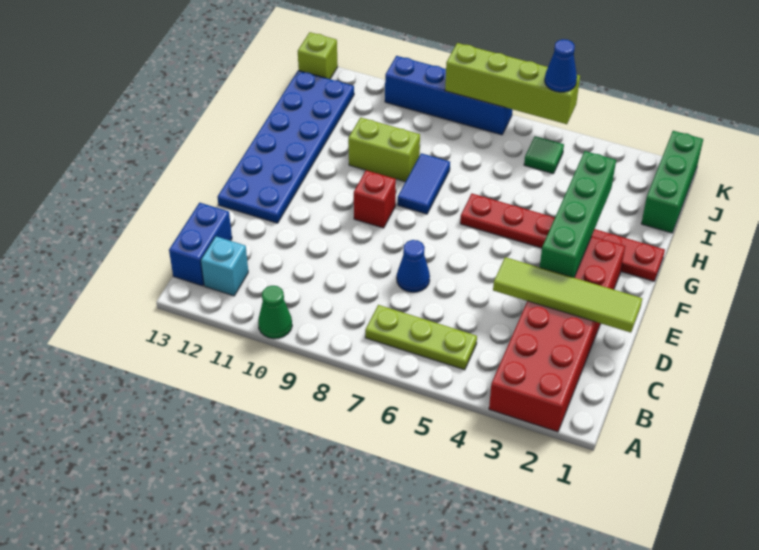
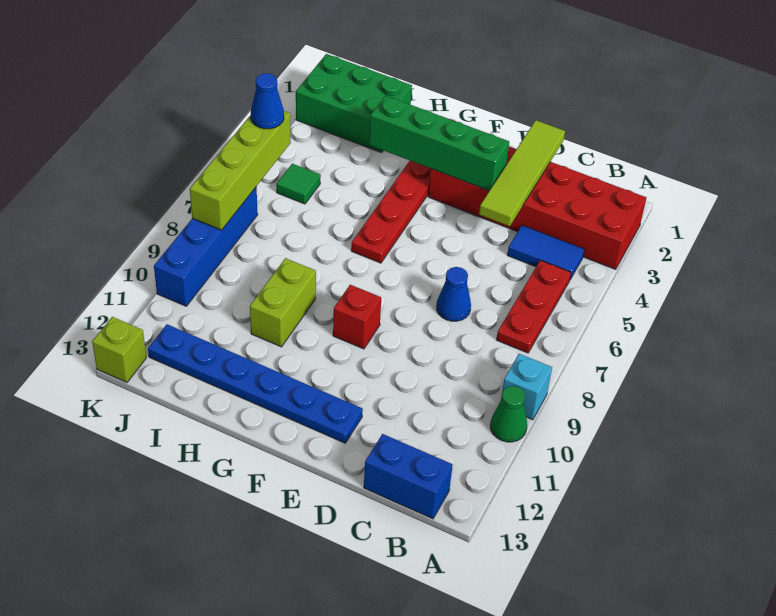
lime 1x3 plate [365,305,477,370] -> red 1x3 plate [496,260,571,353]
cyan 1x1 brick [201,236,248,296] -> cyan 1x1 brick moved to [501,354,552,420]
blue 2x6 plate [218,70,354,223] -> blue 1x6 plate [148,324,363,443]
blue 1x2 tile [398,153,450,214] -> blue 1x2 tile moved to [507,225,584,279]
green 1x3 brick [641,131,703,233] -> green 2x3 brick [296,54,412,153]

